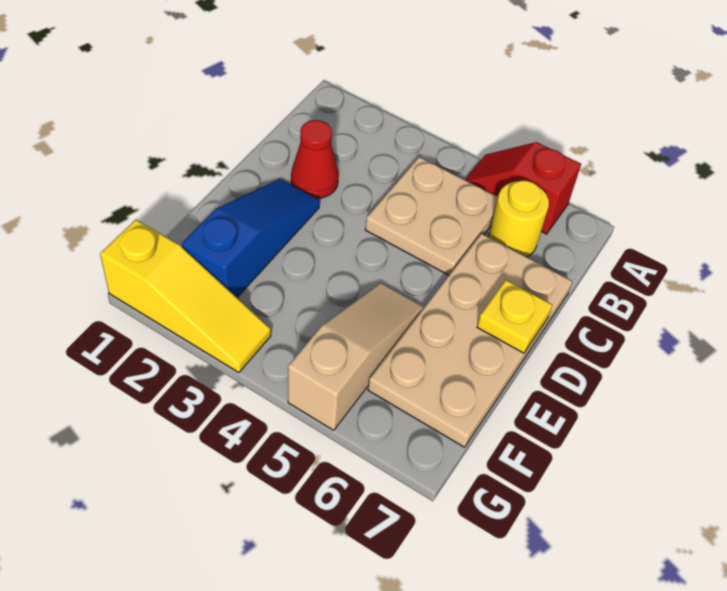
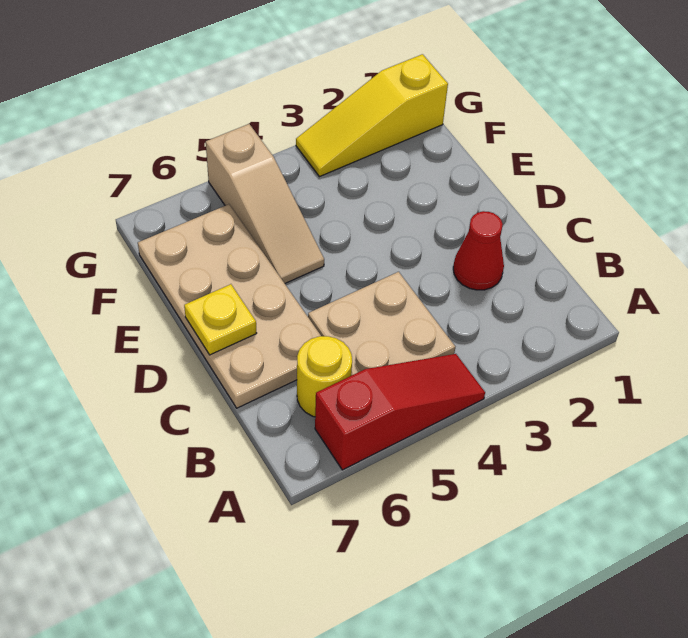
red 1x2 slope [465,142,581,234] -> red 1x3 slope [315,354,485,470]
blue 1x3 slope [182,179,320,297] -> none

